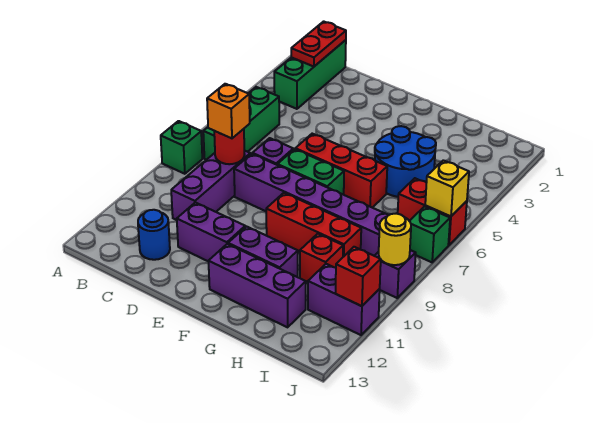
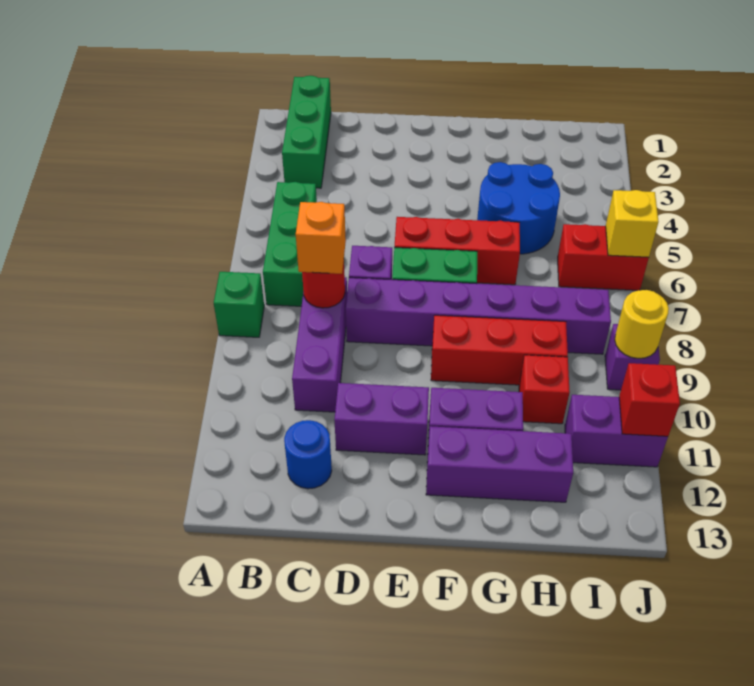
red 1x2 plate [291,21,346,67] -> none
green 1x1 brick [410,206,450,262] -> none

